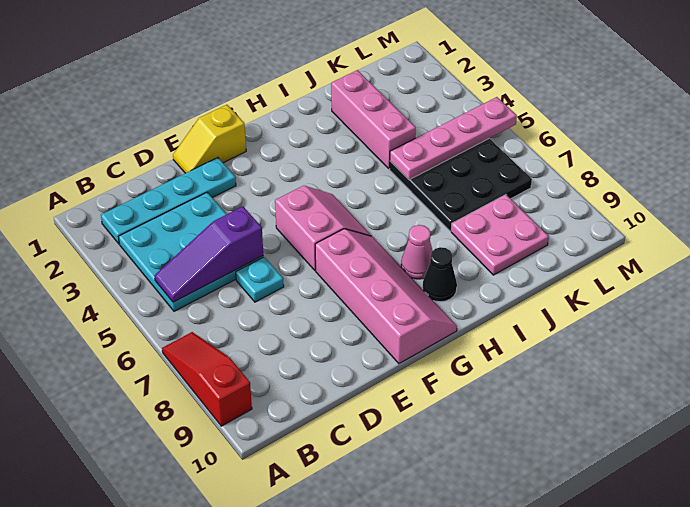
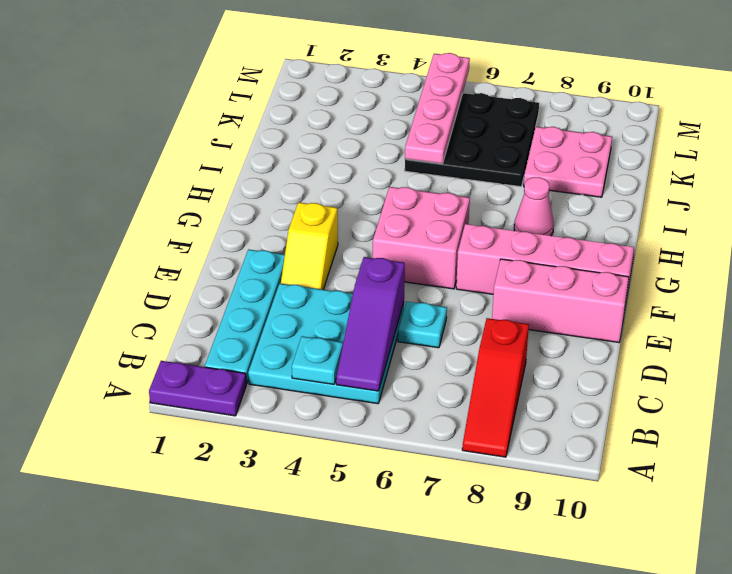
none -> purple 1x2 plate [149,361,246,416]
red 1x3 slope [162,332,252,426] -> red 1x3 slope turned to [462,318,529,457]
none -> cyan 1x1 plate [292,336,343,384]
yellow 1x2 slope [173,105,246,173] -> yellow 1x2 slope moved to [281,202,338,290]
pink 2x2 slope [275,186,371,270] -> pink 2x2 brick [373,187,470,289]
black 1x1 cone [422,247,457,302] -> none
pink 1x3 brick [331,70,416,168] -> pink 1x3 brick moved to [492,259,629,342]

